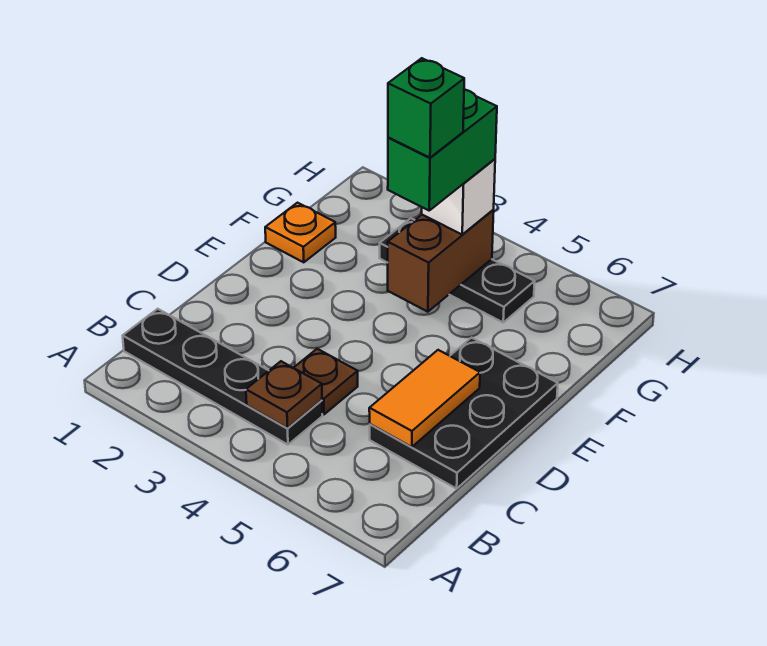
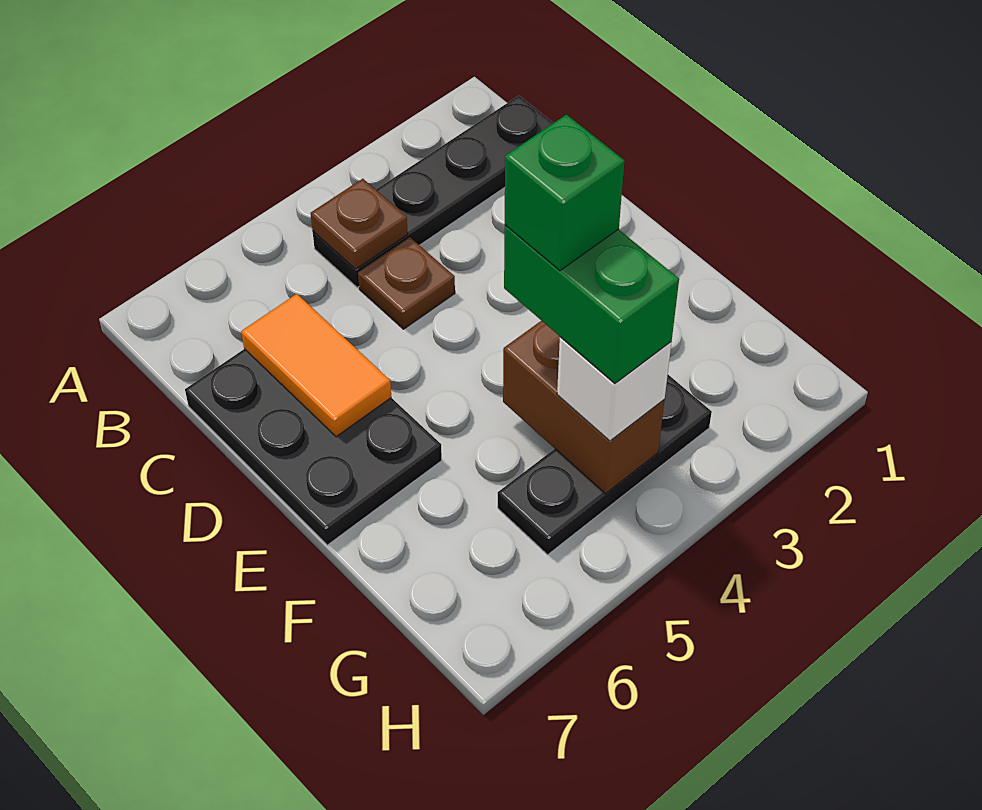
orange 1x1 plate [265,203,336,262] -> none

